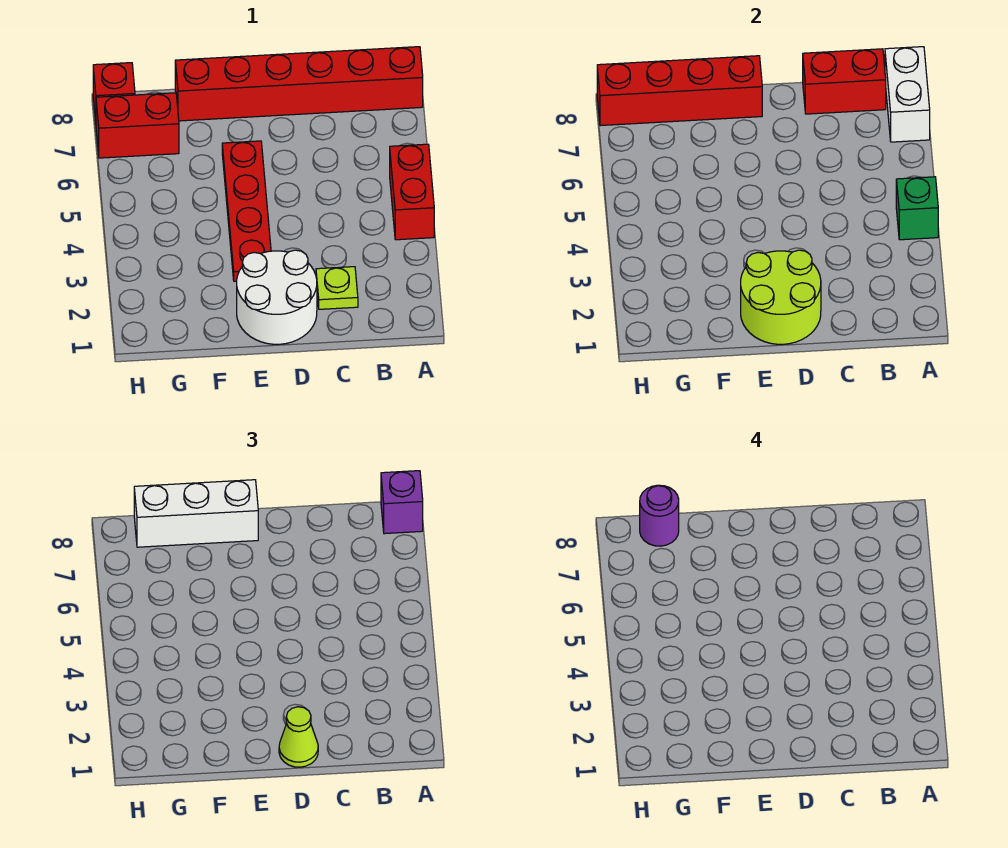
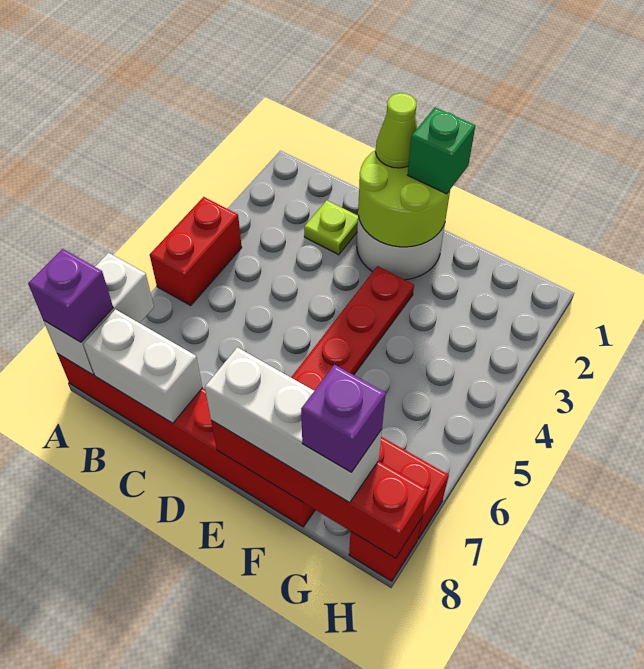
green 1x1 brick [896,177,938,240] -> green 1x1 brick moved to [408,108,475,194]
red 1x2 brick [803,49,886,114] -> white 1x2 brick [83,309,202,423]
purple 1x1 round brick [640,485,679,546] -> purple 1x1 brick [301,365,386,472]

